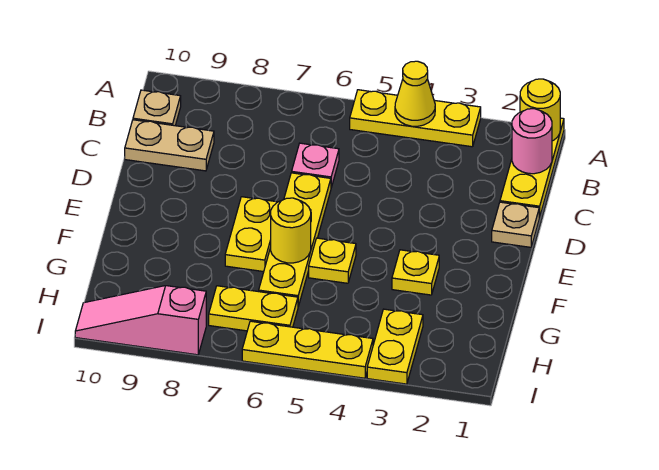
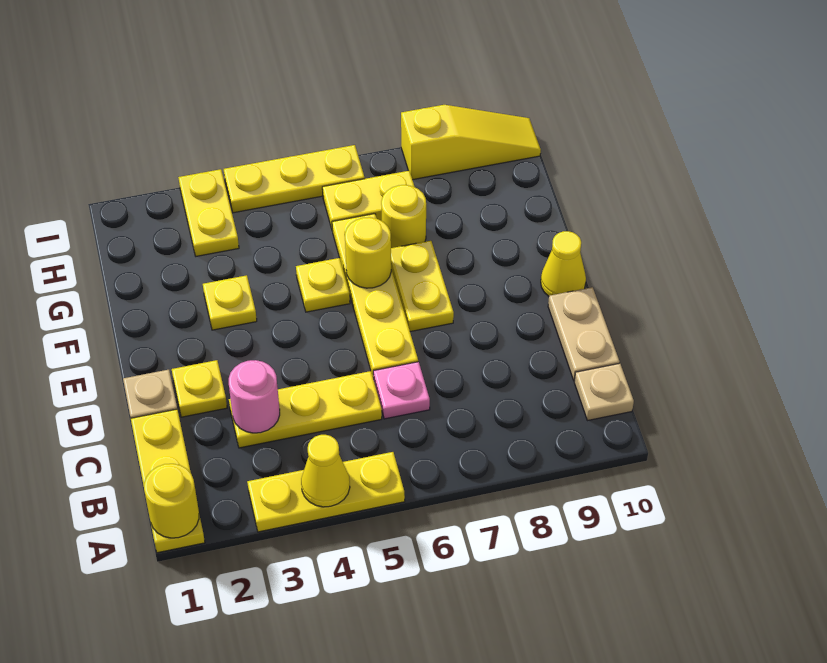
pink 1x1 round brick [512,109,552,174] -> pink 1x1 round brick moved to [229,360,280,433]
none -> yellow 1x3 plate [229,371,382,448]
tan 1x2 plate [125,120,214,171] -> tan 1x2 plate turned to [548,287,620,381]
none -> yellow 1x1 plate [172,360,227,417]
none -> yellow 1x1 cone [541,231,586,296]
none -> yellow 1x1 round brick [381,185,426,248]
pink 1x3 slope [75,286,206,355] -> yellow 1x3 slope [401,105,541,180]

